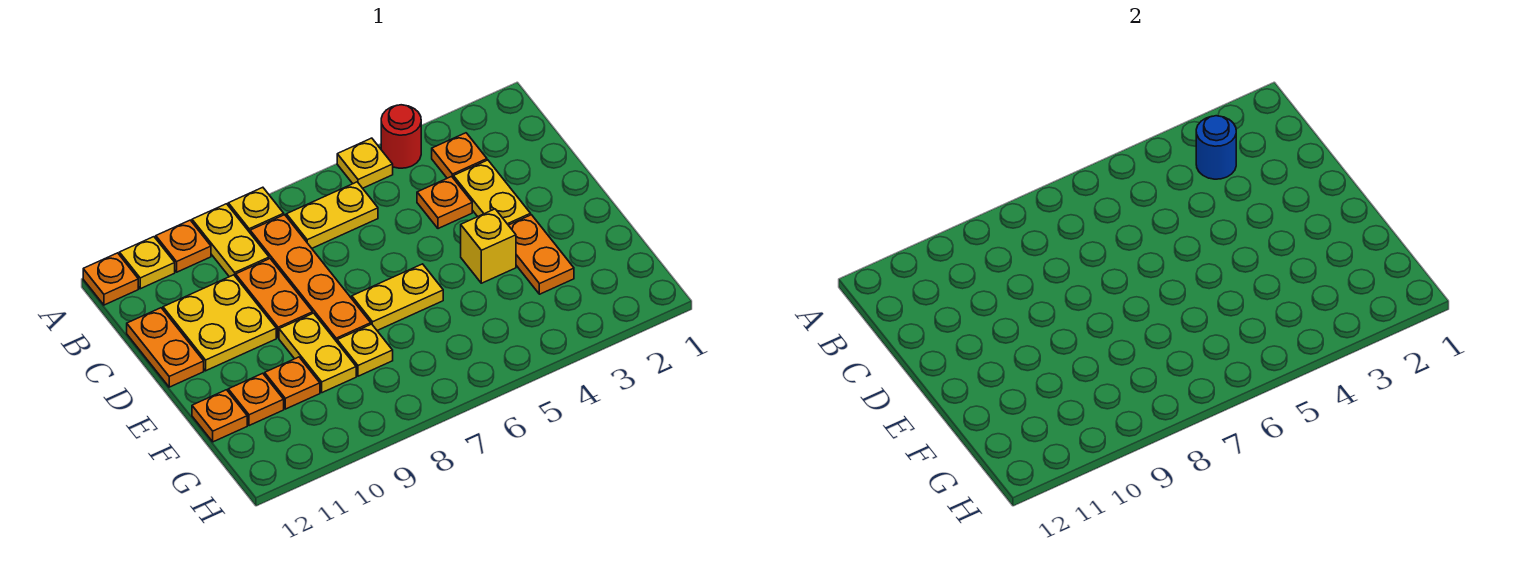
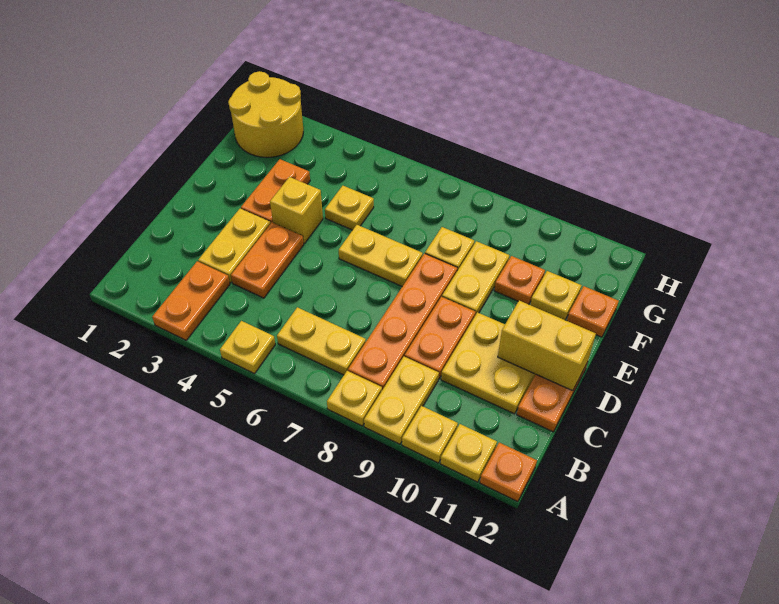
red 1x1 round brick [381,105,421,168] -> none
orange 1x1 plate [156,220,211,272] -> yellow 1x1 plate [402,406,458,463]
orange 1x1 plate [432,133,487,178] -> orange 1x2 plate [152,261,230,340]
blue 1x1 round brick [1196,116,1236,179] -> none
orange 1x1 plate [417,176,472,229] -> orange 1x2 plate [231,223,304,298]
none -> yellow 1x2 brick [498,301,596,391]
none -> yellow 1x1 plate [325,186,374,230]
orange 1x1 plate [228,373,284,426] -> yellow 1x1 plate [530,271,582,320]
none -> yellow 2x2 round brick [228,71,303,157]

